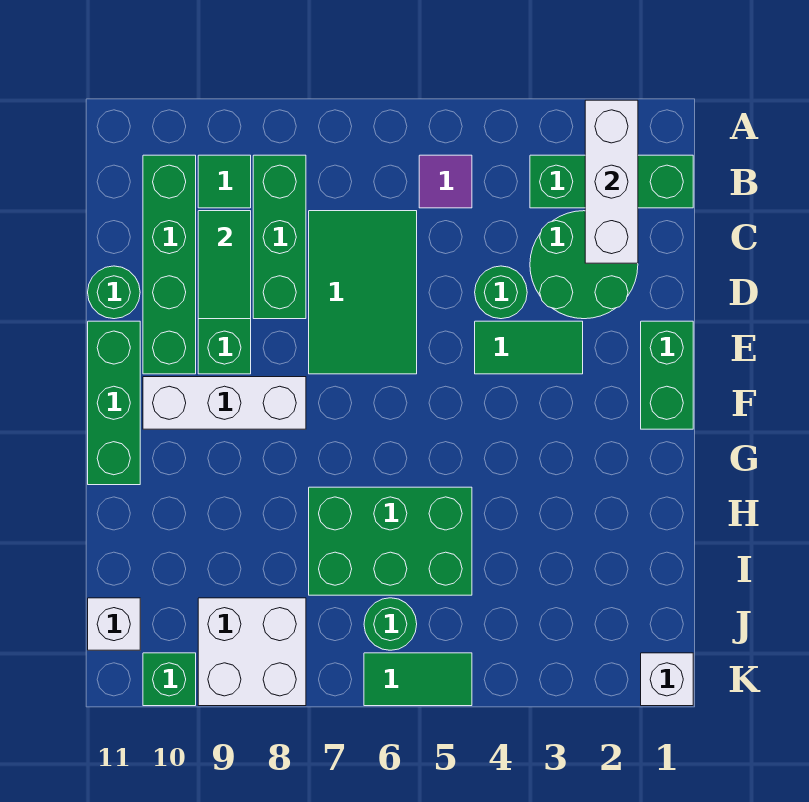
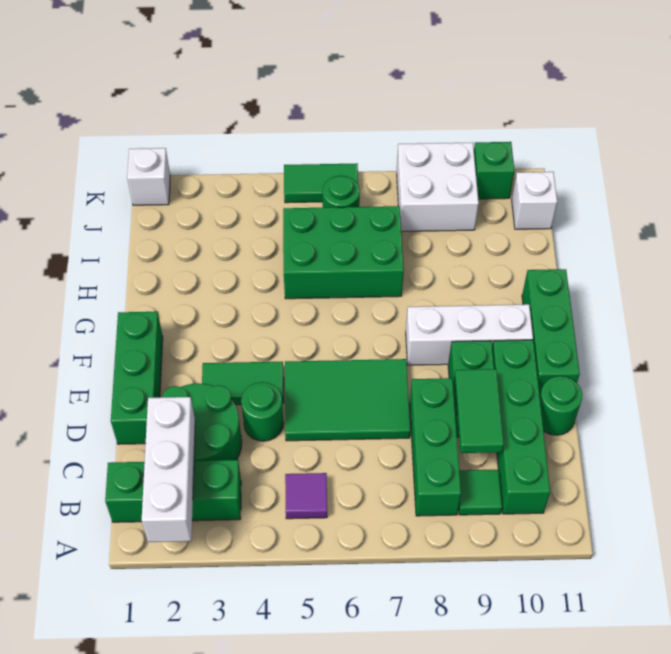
green 2x3 tile [309,211,417,374] -> green 2x3 tile turned to [285,359,410,441]
green 1x2 brick [641,321,693,429] -> green 1x3 brick [111,312,163,444]

